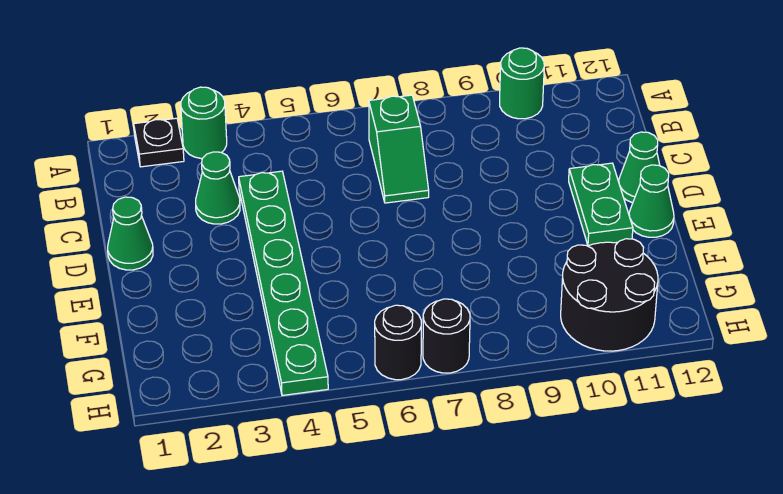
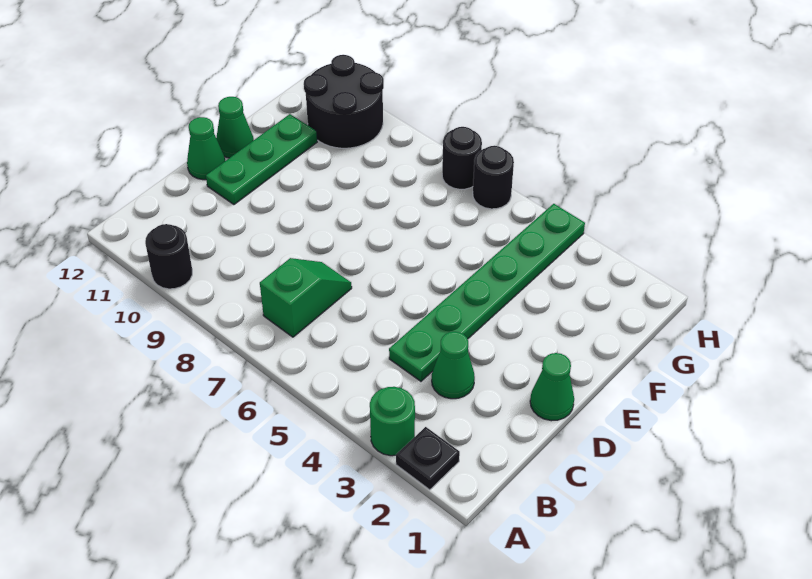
green 1x1 round brick [500,48,544,119] -> black 1x1 round brick [145,224,192,289]
green 1x2 plate [569,163,633,246] -> green 1x3 plate [206,114,317,204]

